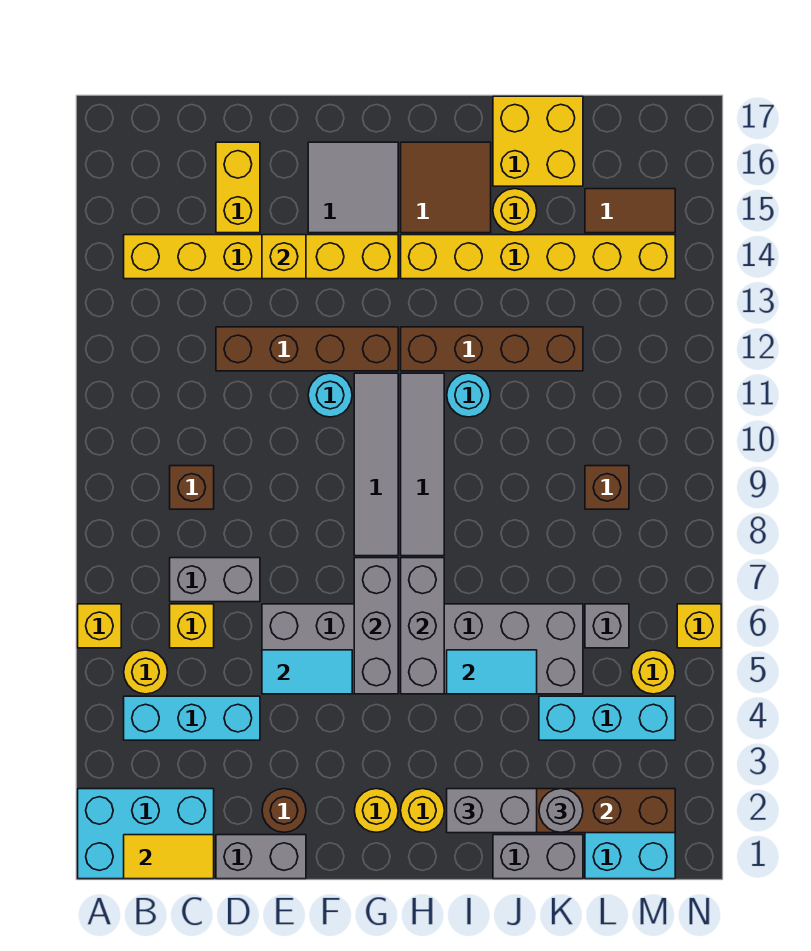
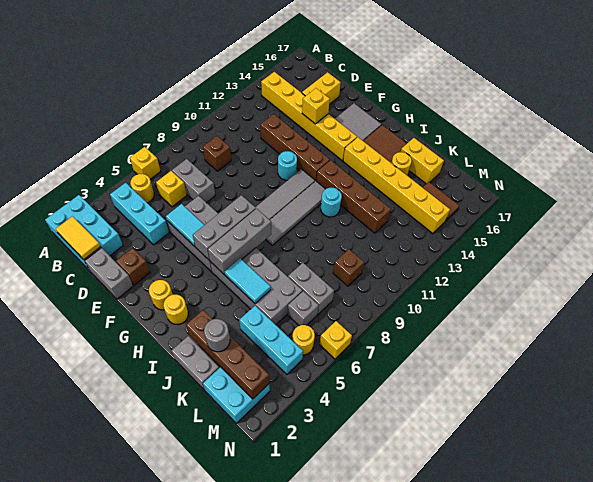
brown 1x1 round brick [262,789,306,832] -> brown 1x1 brick [116,248,150,285]
grey 1x2 brick [447,789,537,833] -> grey 1x2 brick moved to [288,263,334,314]
yellow 2x2 brick [493,96,583,186] -> yellow 1x2 brick [401,138,444,184]

